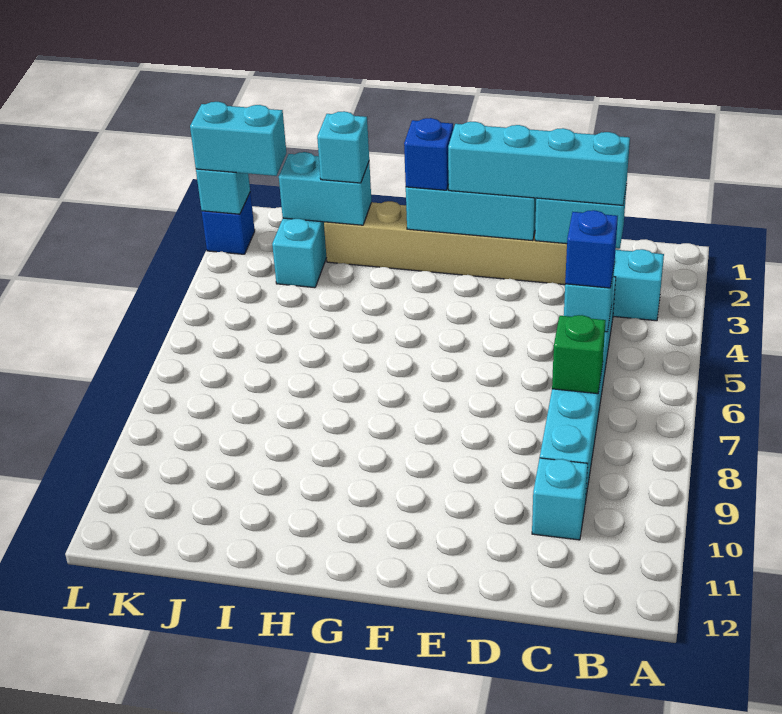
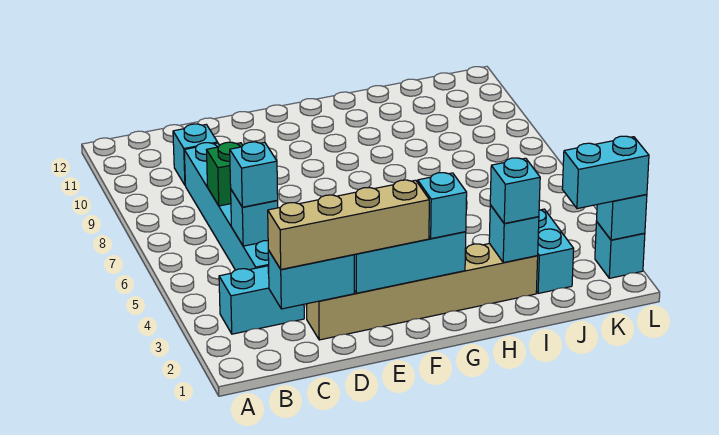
cyan 1x4 brick [448,122,630,205] -> tan 1x4 brick [268,180,429,269]
blue 1x1 brick [565,210,618,288] -> cyan 1x1 brick [230,142,278,207]
blue 1x1 brick [404,118,453,190] -> cyan 1x1 brick [418,173,467,239]
cyan 1x2 brick [279,152,371,225] -> cyan 1x1 brick [489,205,539,263]
blue 1x1 brick [202,193,255,254] -> cyan 1x1 brick [595,222,645,278]

